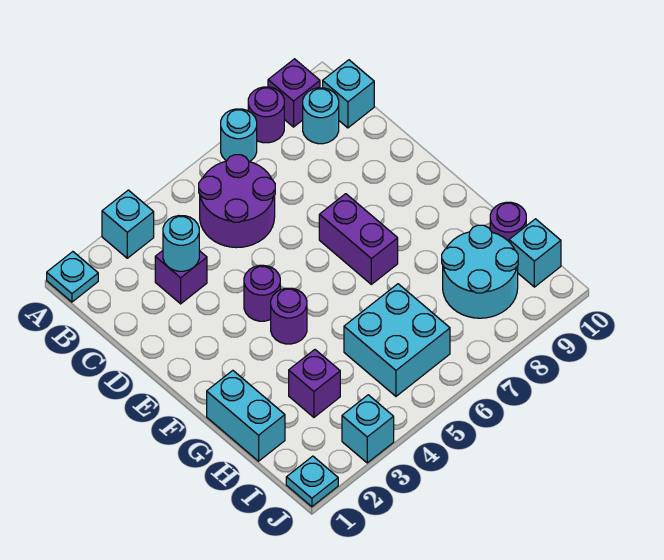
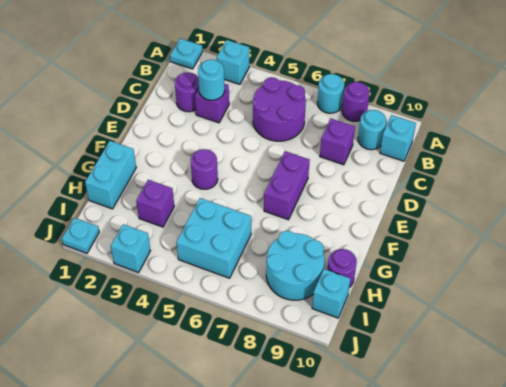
purple 1x1 brick [268,59,320,127] -> purple 1x1 brick moved to [320,119,355,165]
purple 1x1 round brick [244,265,280,321] -> purple 1x1 round brick moved to [175,72,199,112]

